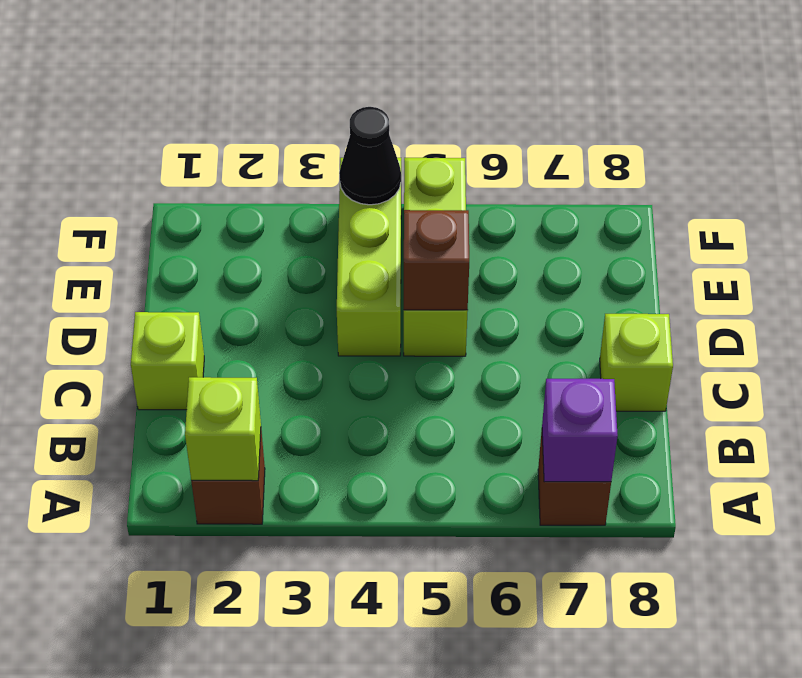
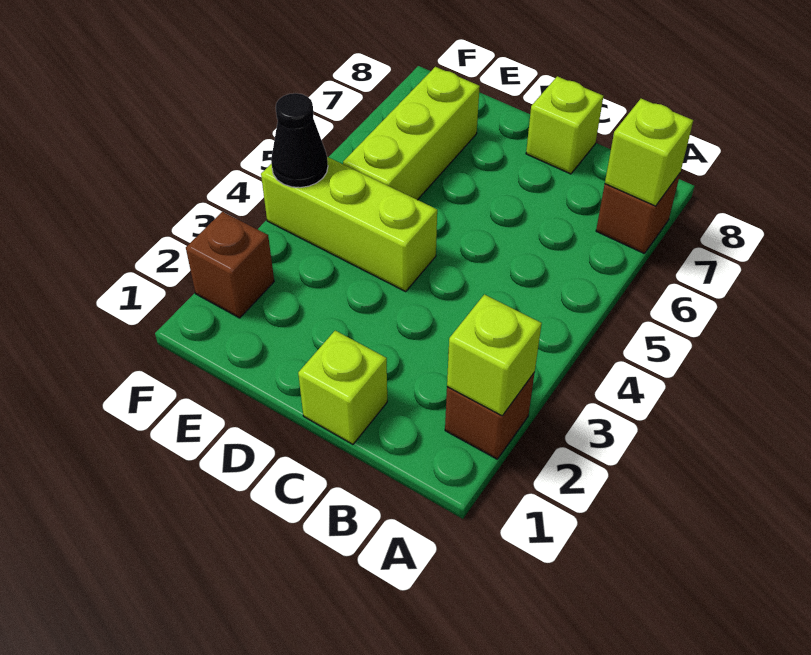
purple 1x1 brick [542,378,618,482] -> lime 1x1 brick [605,99,693,206]
lime 1x3 brick [404,158,468,356] -> lime 1x3 brick turned to [343,67,480,200]
brown 1x1 brick [404,210,469,310] -> brown 1x1 brick moved to [186,212,274,318]

